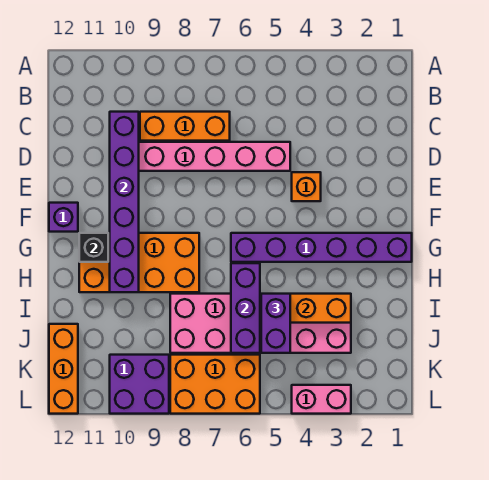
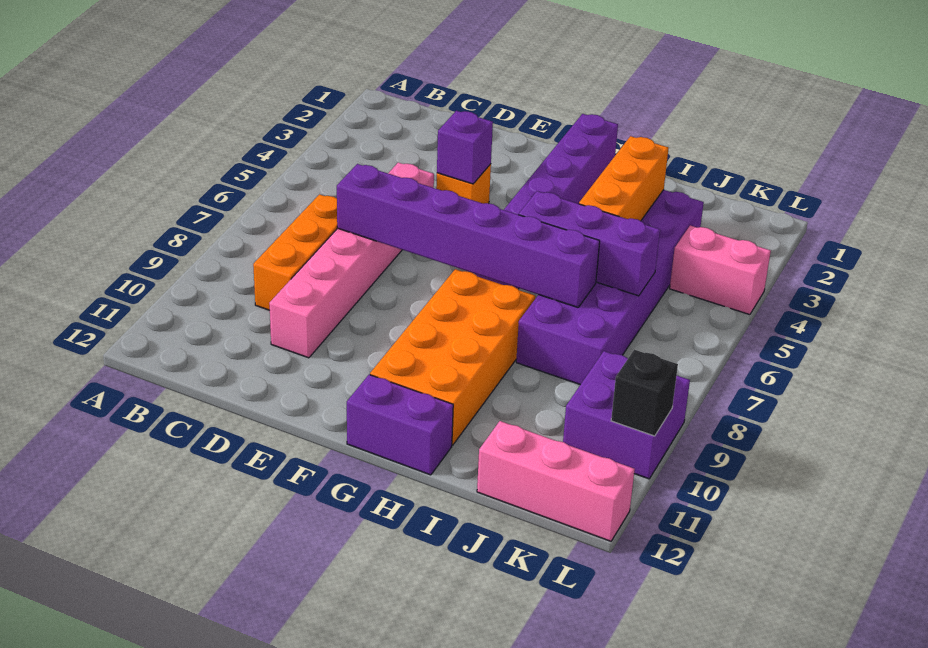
purple 1x6 brick [110,112,139,292] -> purple 1x6 brick moved to [337,164,600,307]
purple 1x1 brick [49,203,78,232] -> purple 1x1 brick moved to [437,111,493,184]
black 1x1 brick [79,233,108,262] -> black 1x1 brick moved to [611,350,678,436]
pink 2x6 brick [170,294,351,353] -> purple 2x6 brick [516,190,704,385]
purple 1x2 brick [261,294,290,353] -> purple 1x2 brick moved to [347,375,453,475]
orange 1x3 brick [49,324,78,414] -> pink 1x3 brick [477,421,635,541]
orange 2x3 brick [170,355,260,414] -> none
pink 1x2 brick [292,385,351,414] -> pink 1x2 brick turned to [670,226,771,315]

